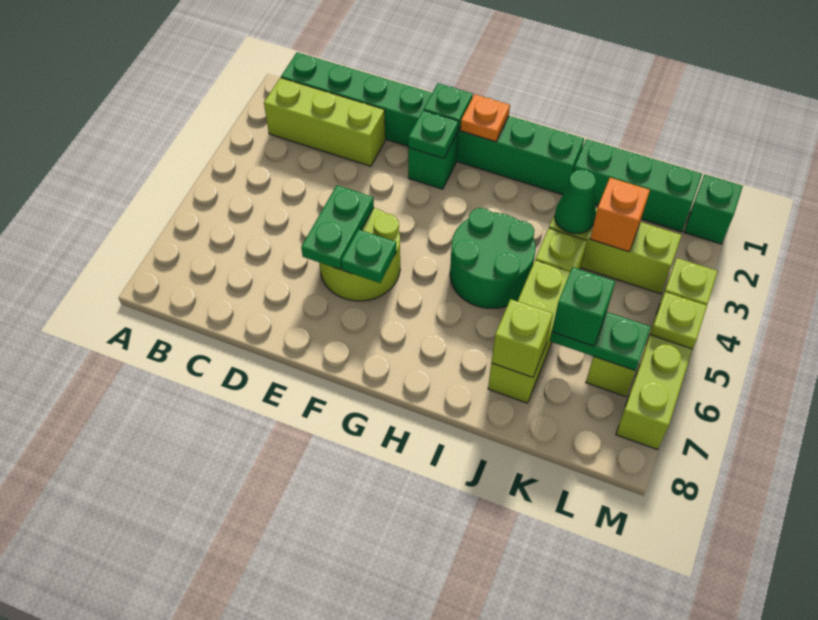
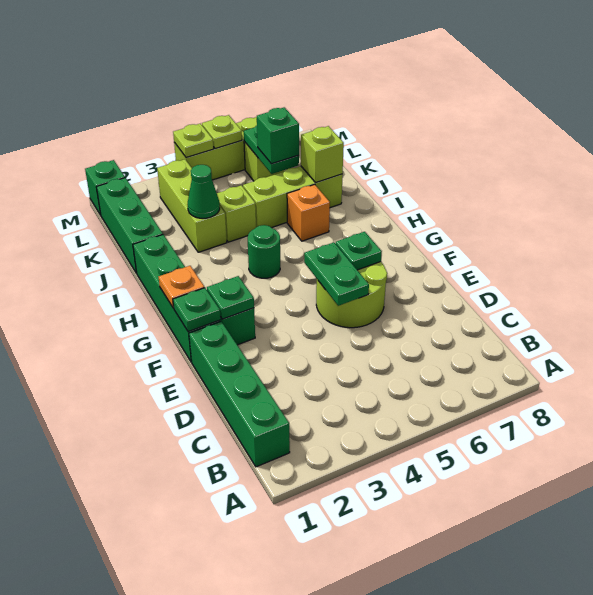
lime 1x3 brick [264,78,385,166] -> none
green 1x2 plate [301,185,374,269] -> green 1x2 plate turned to [304,242,369,306]
green 2x2 round brick [450,208,535,308] -> green 1x1 round brick [248,225,280,278]
orange 1x1 brick [590,178,650,252] -> orange 1x1 brick moved to [287,184,330,241]

